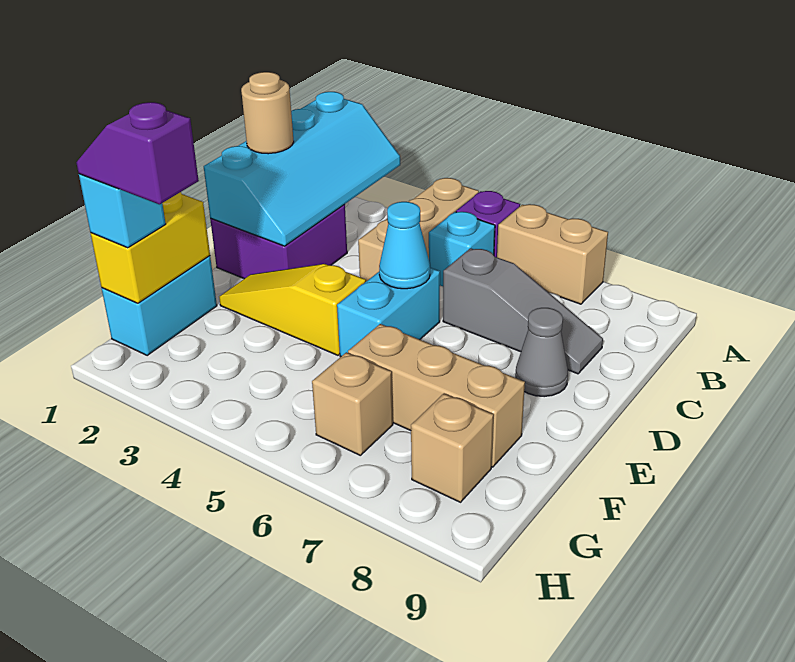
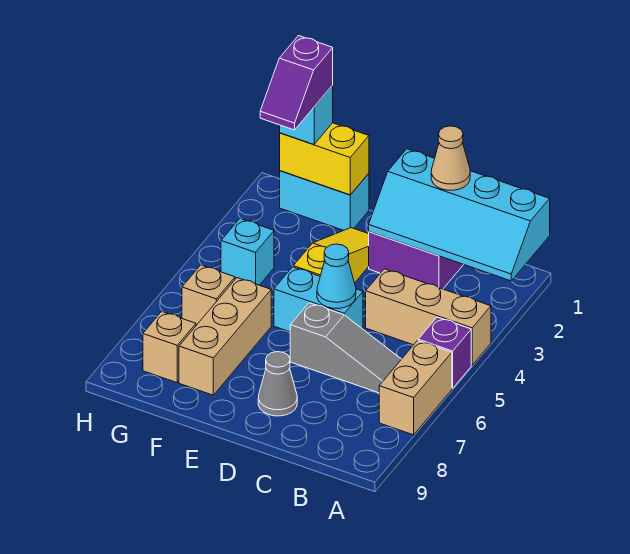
cyan 1x1 brick [429,212,495,286] -> cyan 1x1 brick moved to [221,219,274,285]
tan 1x1 round brick [241,72,294,154] -> tan 1x1 cone [431,126,470,190]
grey 1x3 slope [443,248,603,374] -> grey 1x3 slope turned to [290,303,401,393]
purple 1x2 slope [76,102,199,204] -> purple 1x2 slope turned to [260,36,333,130]

